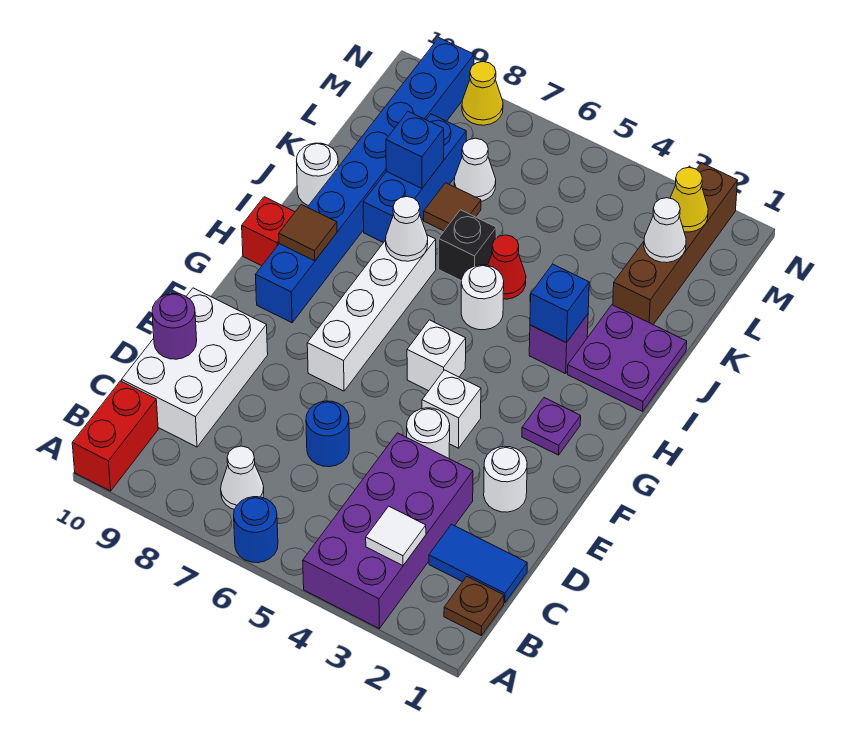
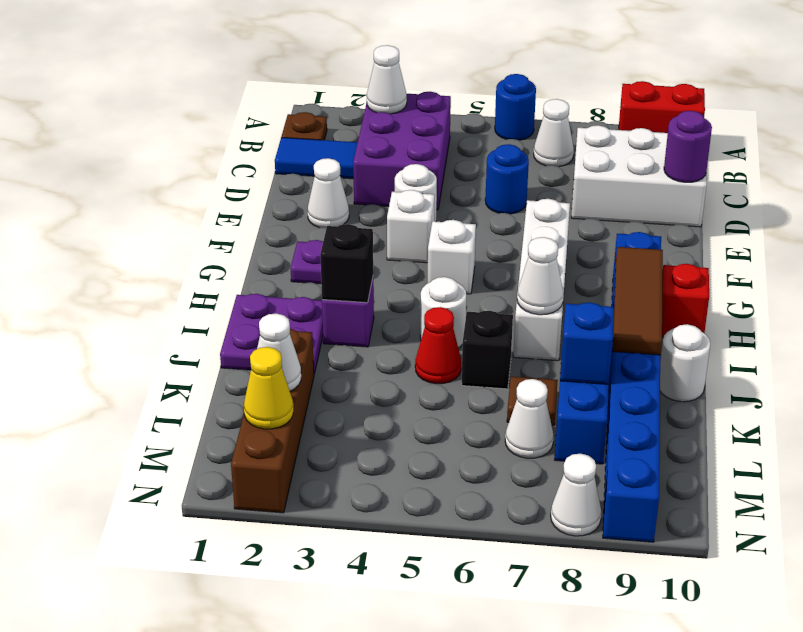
purple 2x4 brick [303,433,473,628] -> purple 2x3 brick [353,92,451,210]
red 1x2 brick [72,381,158,491] -> red 1x2 brick turned to [619,81,705,133]
white 1x1 tile [366,506,426,566] -> white 1x1 cone [367,45,407,114]
white 2x3 brick [122,288,268,447] -> white 2x3 brick turned to [571,125,707,227]
white 1x1 round brick [484,446,527,512] -> white 1x1 cone [308,158,349,228]
brown 1x1 tile [279,205,337,261] -> brown 1x3 tile [612,247,663,355]
blue 1x1 brick [530,264,589,343] -> black 1x1 brick [320,224,373,303]
yellow 1x1 cone [462,62,503,125] -> white 1x1 cone [551,454,602,536]

